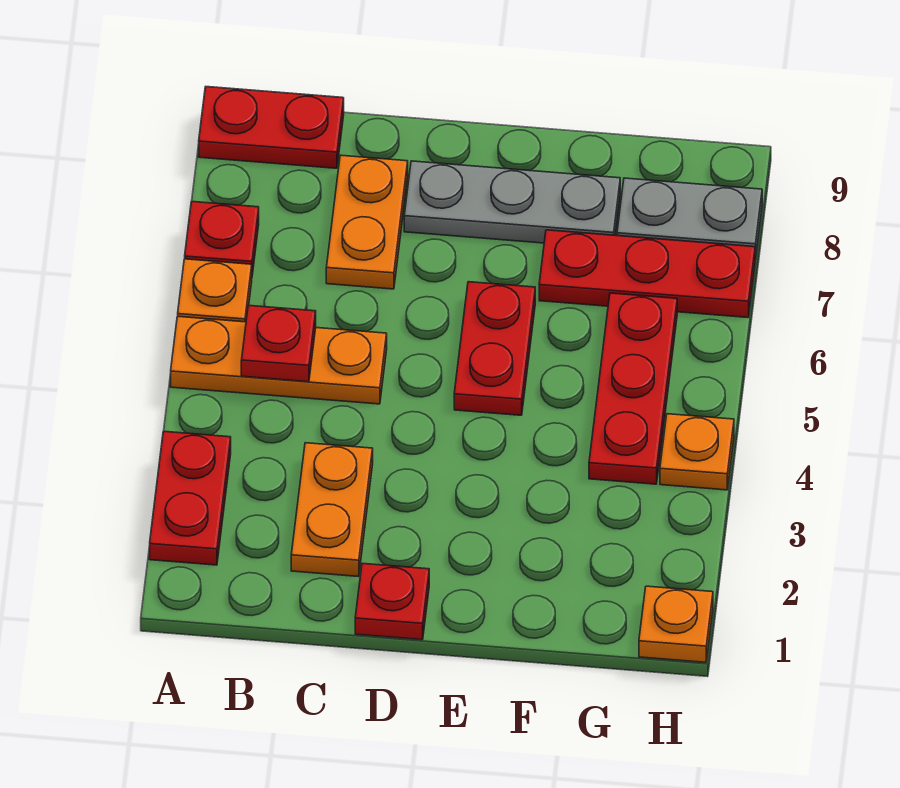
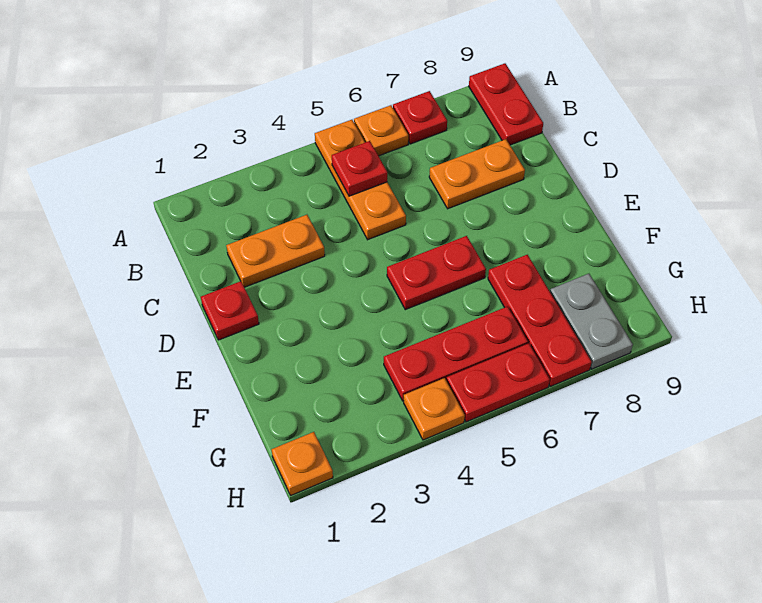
red 1x2 plate [150,431,231,565] -> red 1x2 plate moved to [446,343,550,422]
grey 1x3 plate [404,161,620,243] -> none

